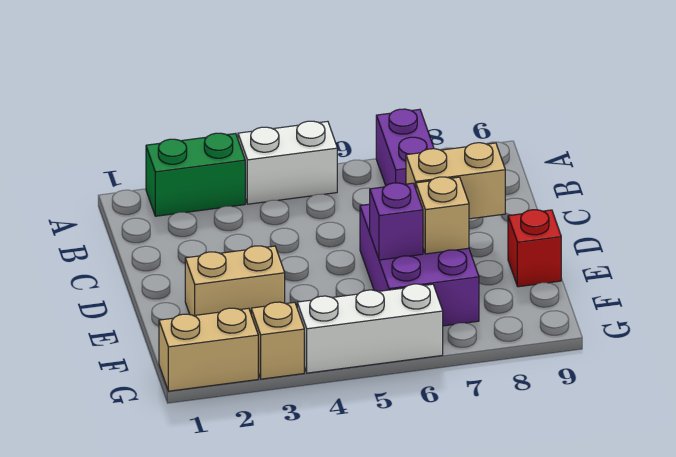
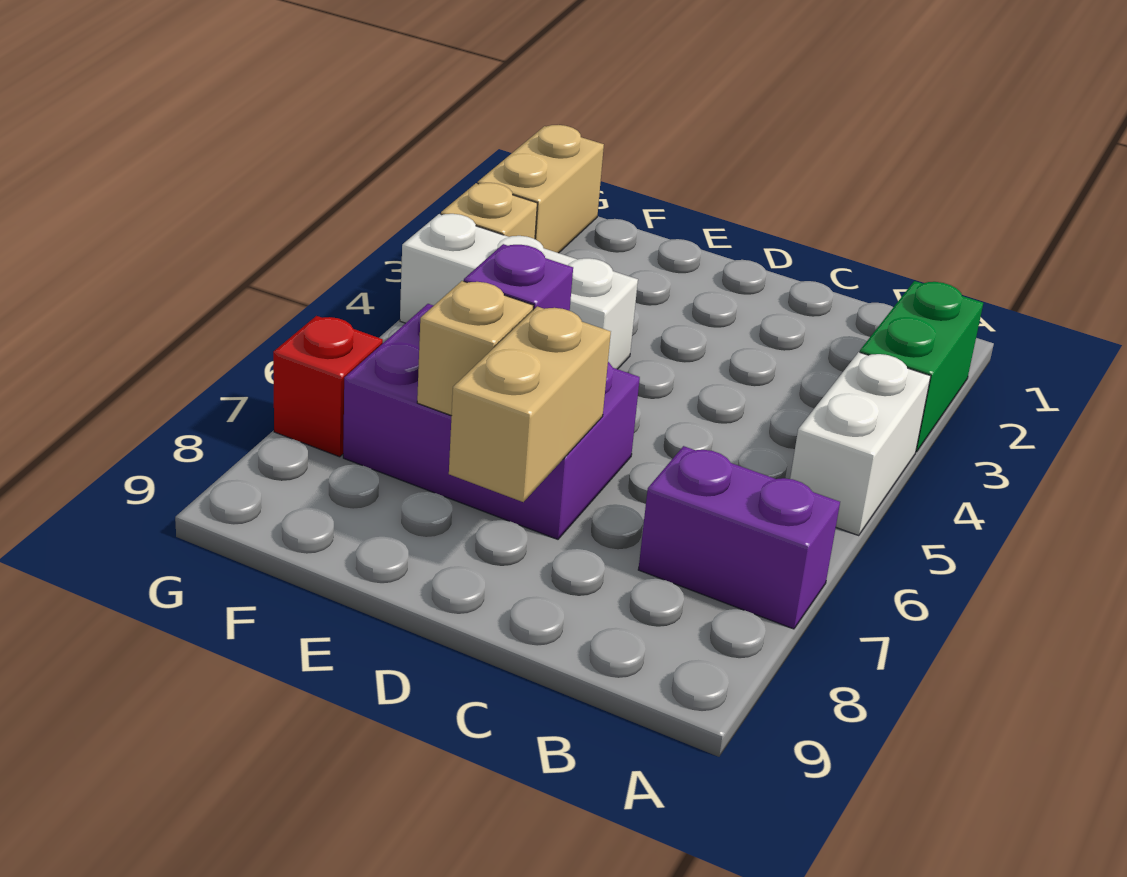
tan 1x2 brick [185,246,285,316] -> none
red 1x1 brick [508,210,561,287] -> red 1x1 brick moved to [273,316,383,457]
white 1x3 brick [297,284,443,373] -> white 1x3 brick turned to [400,214,638,369]

